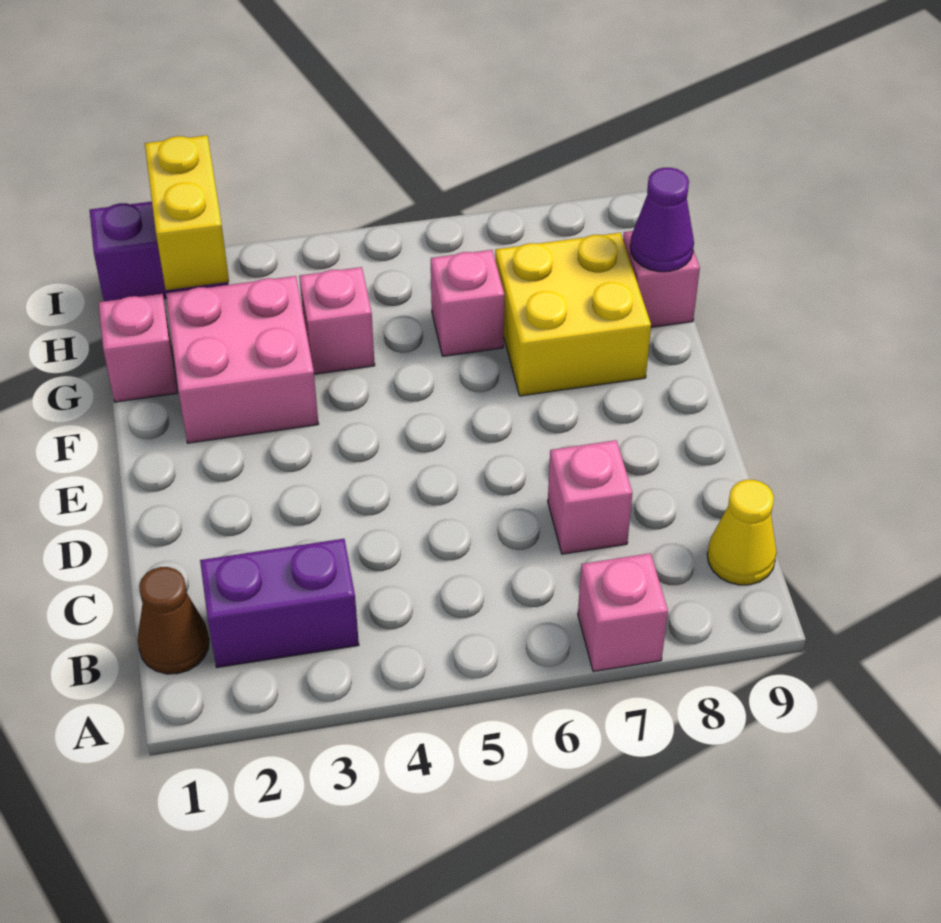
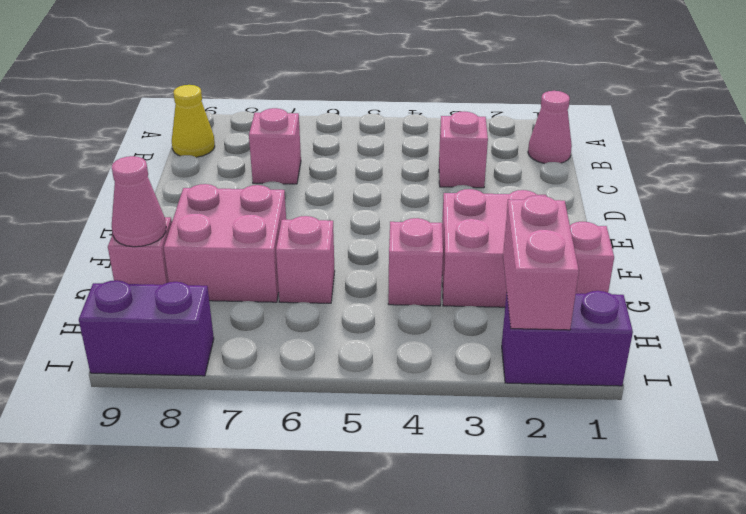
pink 1x1 brick [578,553,668,672] -> pink 1x1 brick moved to [439,112,488,188]
brown 1x1 cone [138,567,209,674] -> pink 1x1 cone [528,91,572,164]
purple 1x2 brick [200,539,359,667] -> purple 1x2 brick moved to [79,280,214,376]
yellow 2x2 brick [495,233,651,396] -> pink 2x2 brick [164,184,286,302]
purple 1x1 cone [630,168,694,272] -> pink 1x1 cone [112,156,166,247]
yellow 1x2 brick [145,135,229,290] -> pink 1x2 brick [503,195,579,330]

